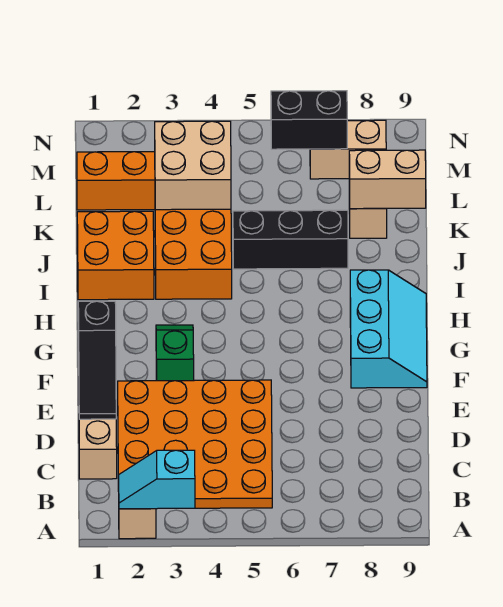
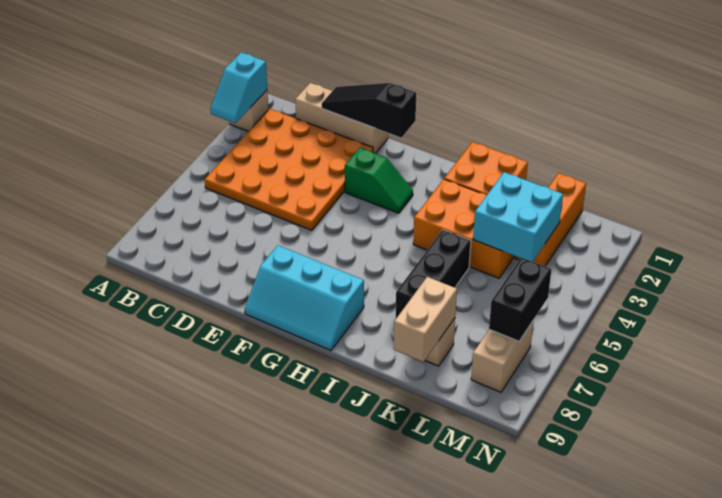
cyan 1x2 slope [119,450,195,509] -> cyan 1x2 slope turned to [210,52,267,123]
tan 2x2 brick [155,121,231,210] -> cyan 2x2 brick [473,172,563,261]

